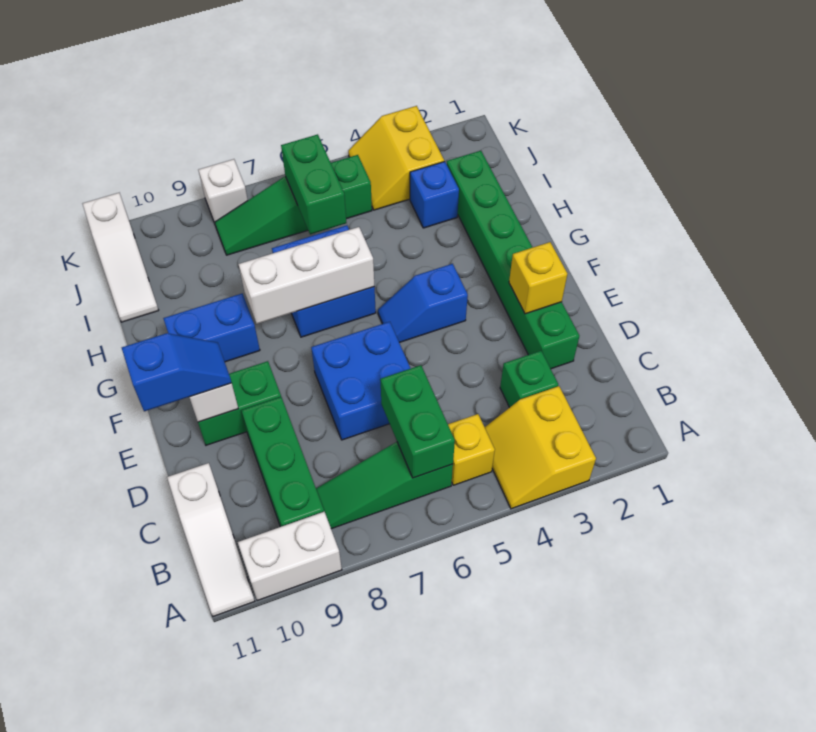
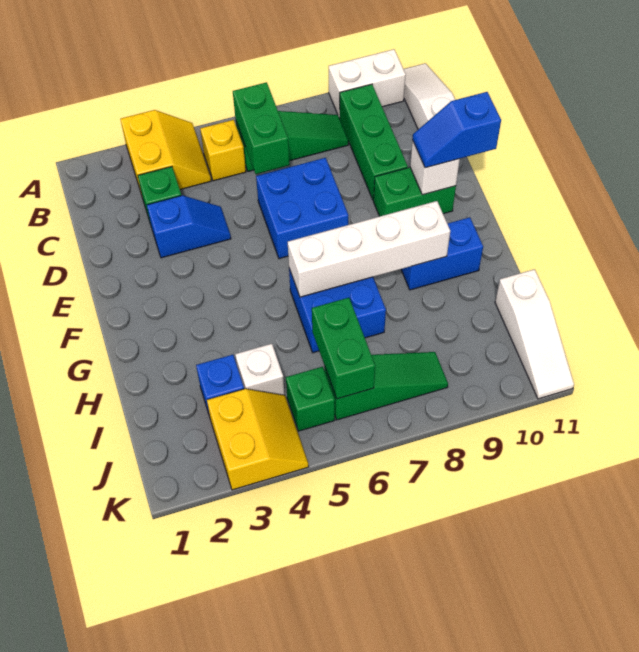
green 1x6 brick [447,151,579,369] -> none
yellow 1x1 brick [509,242,567,314] -> none
blue 1x2 slope [378,264,468,343] -> blue 1x2 slope moved to [147,195,231,258]
white 1x3 brick [238,227,374,324] -> white 1x4 brick [288,201,450,297]
white 1x3 slope [83,193,159,322] -> white 1x3 slope turned to [495,269,574,399]
white 1x1 brick [198,159,248,223] -> white 1x1 brick moved to [235,344,285,395]

